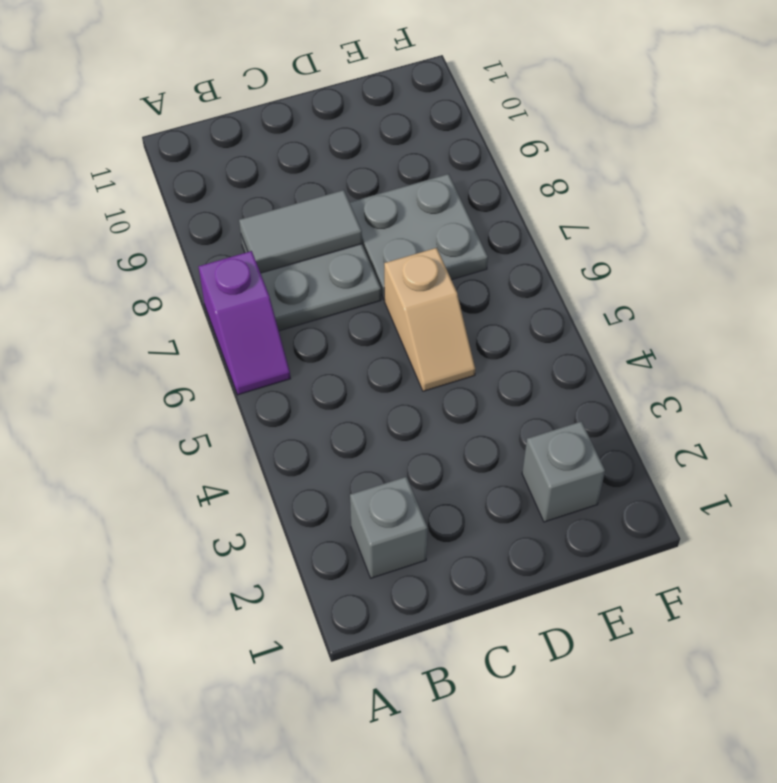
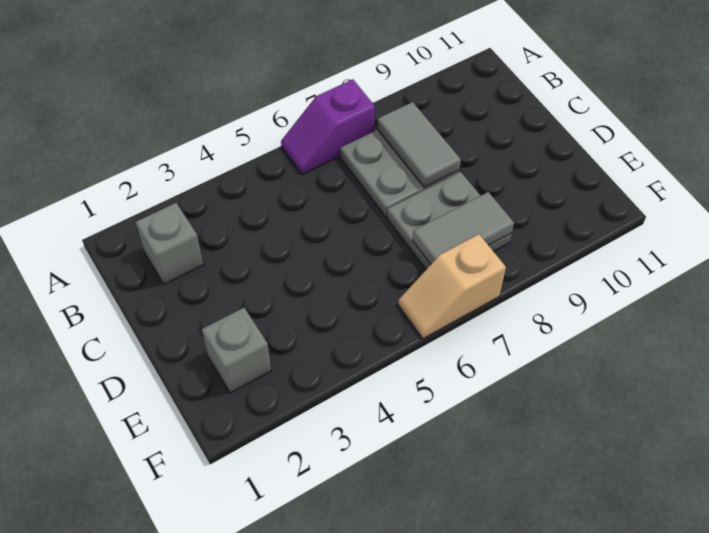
tan 1x2 slope [384,248,475,391] -> tan 1x2 slope moved to [398,234,506,339]
none -> grey 1x2 tile [413,192,514,264]

